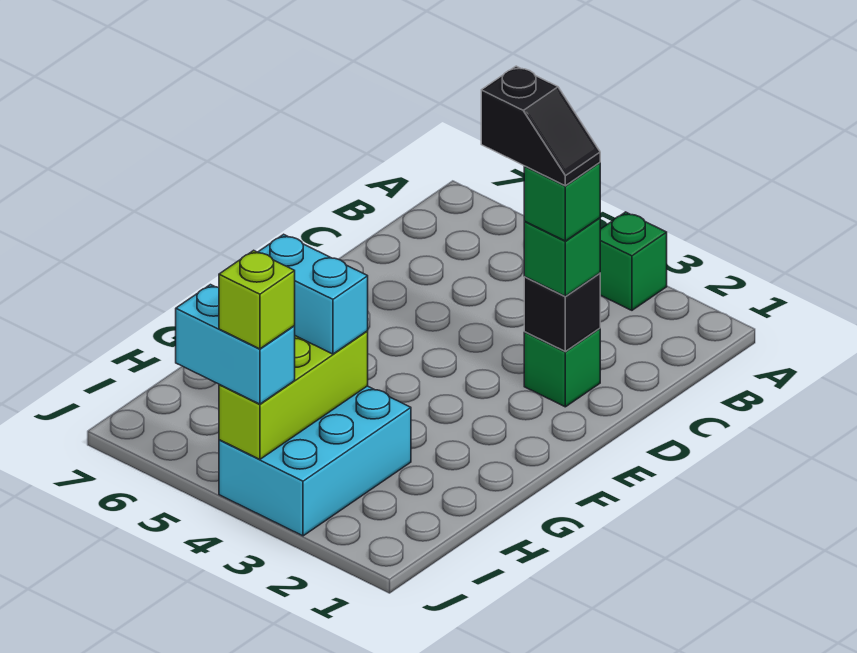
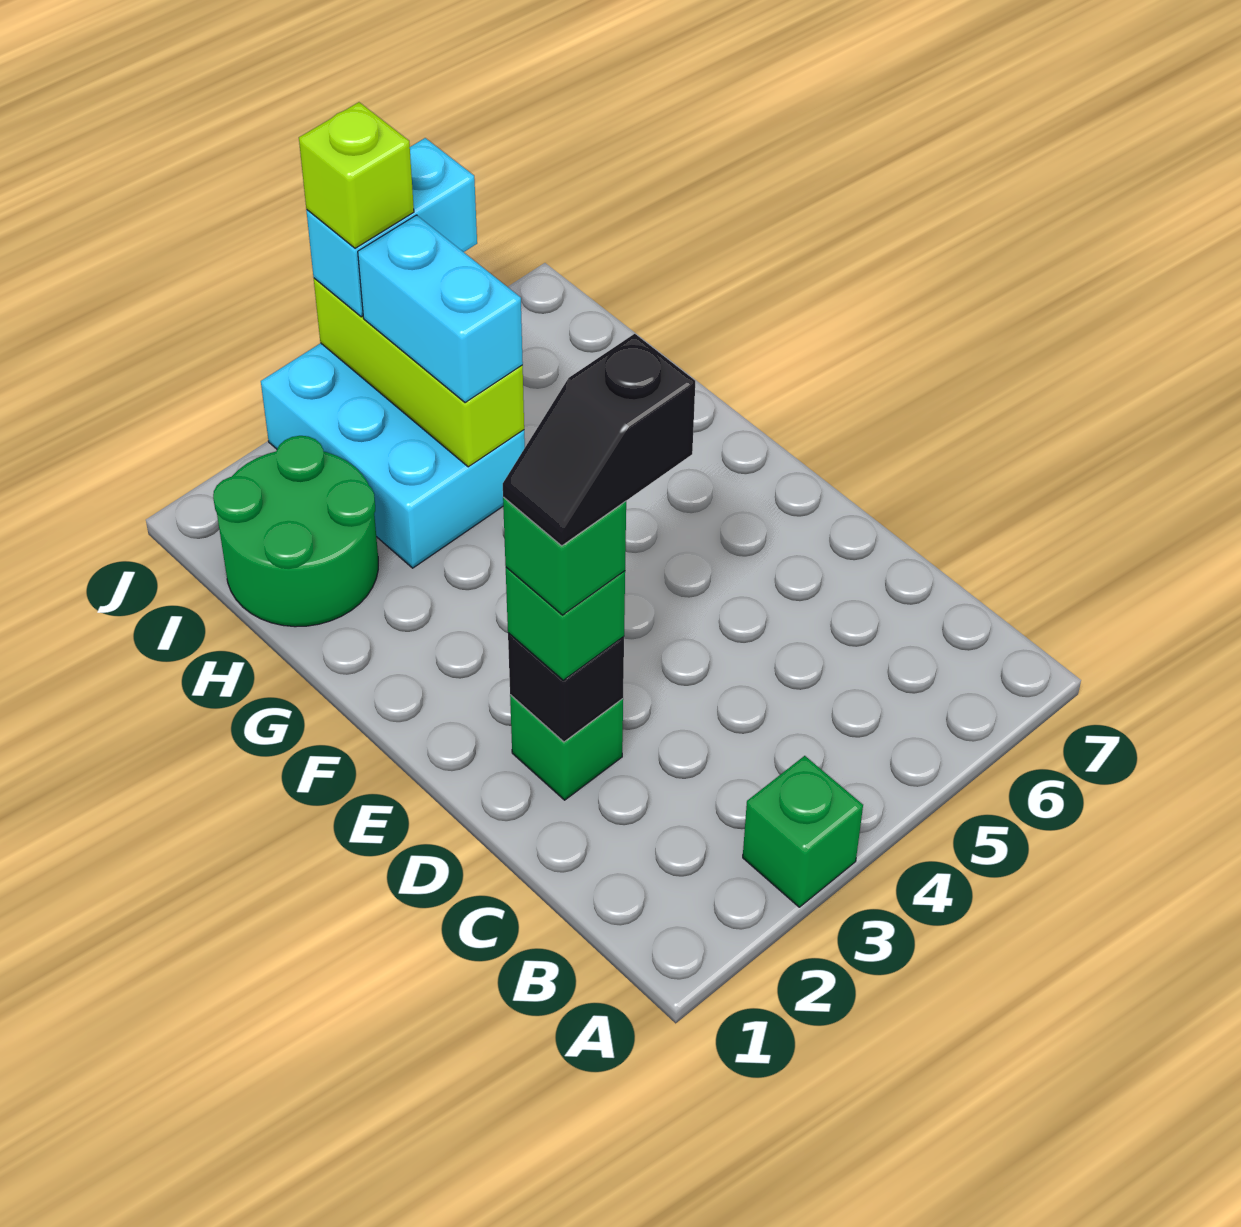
none -> green 2x2 round brick [213,436,378,627]
cyan 1x2 brick [258,234,368,354] -> cyan 1x2 brick turned to [358,215,523,403]

